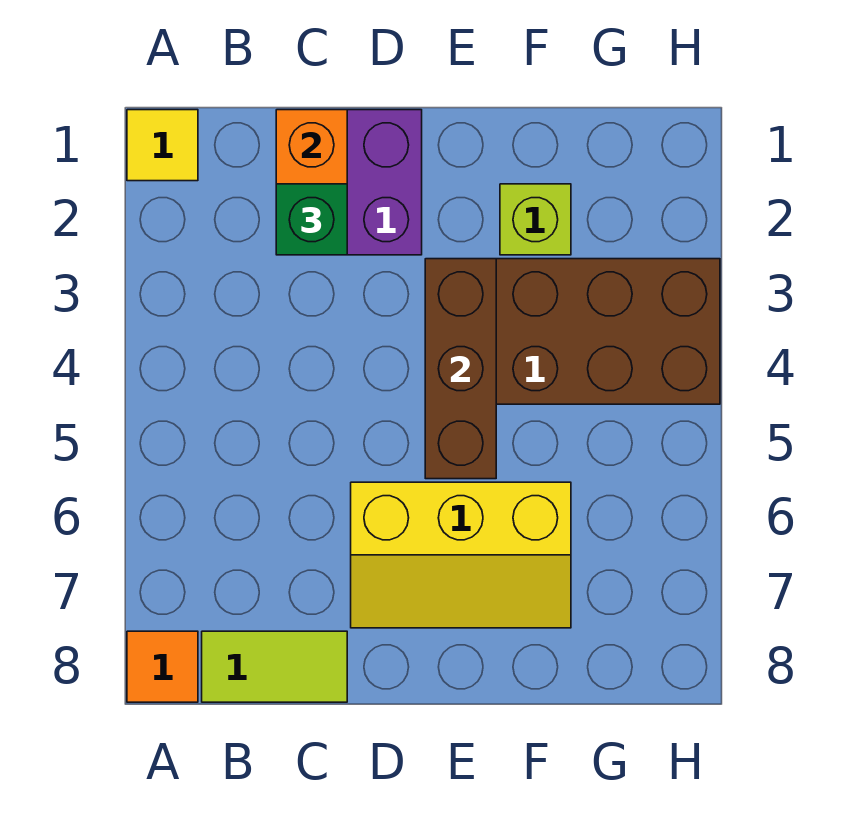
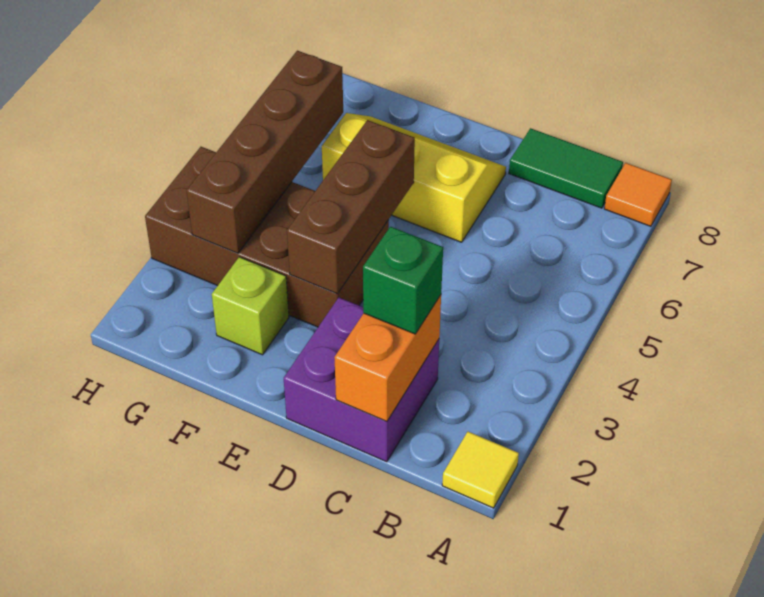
lime 1x2 tile [202,631,347,702] -> green 1x2 tile [509,128,623,208]
none -> brown 1x4 brick [186,51,343,253]

